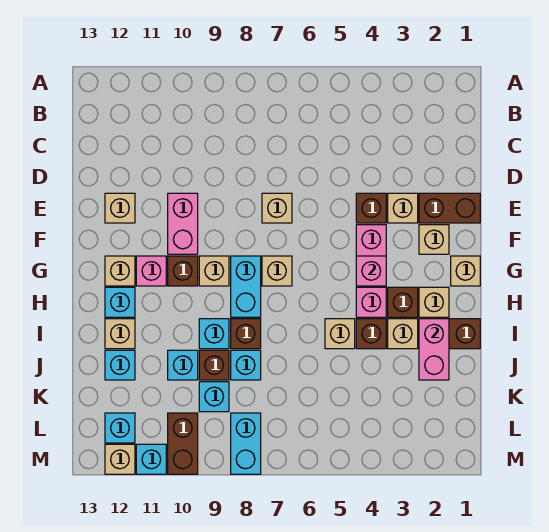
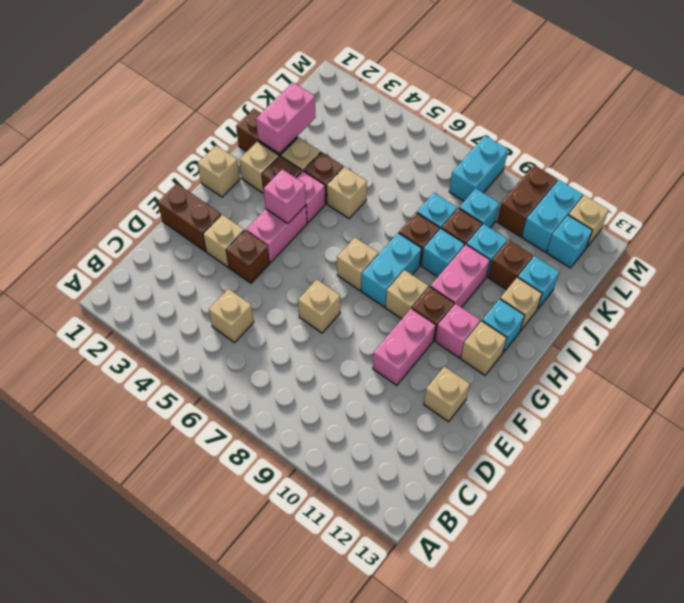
tan 1x1 brick [419,225,449,254] -> tan 1x1 brick moved to [209,289,254,343]
none -> pink 1x2 brick [431,245,490,308]
none -> brown 1x1 brick [488,240,533,290]
cyan 1x1 brick [136,444,166,474] -> cyan 1x2 brick [522,180,583,252]

